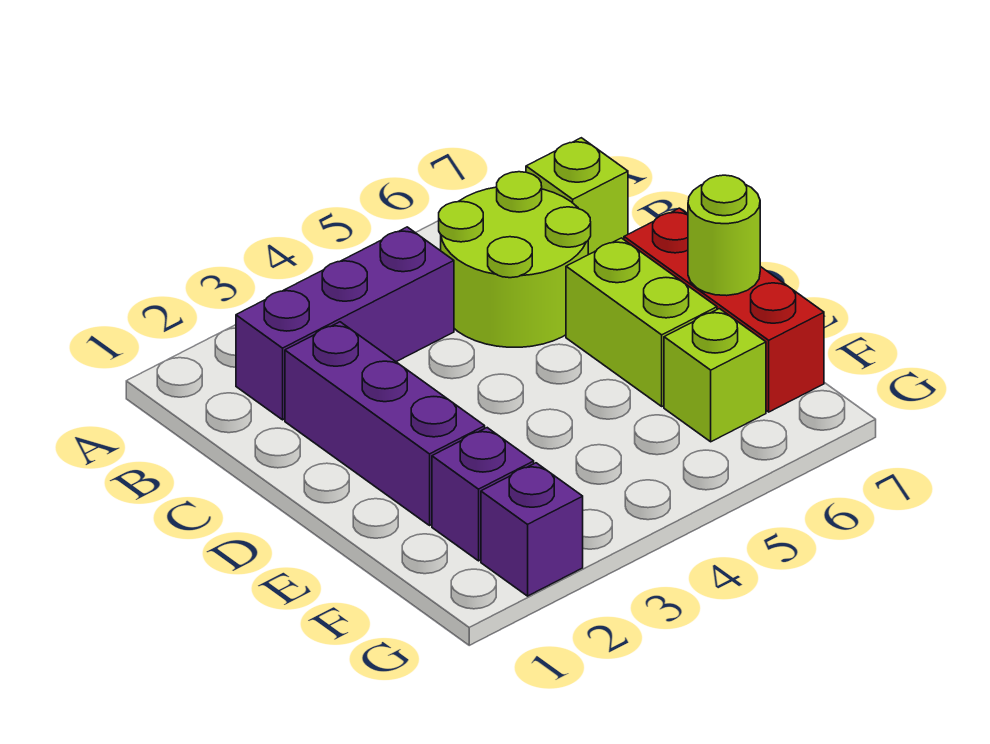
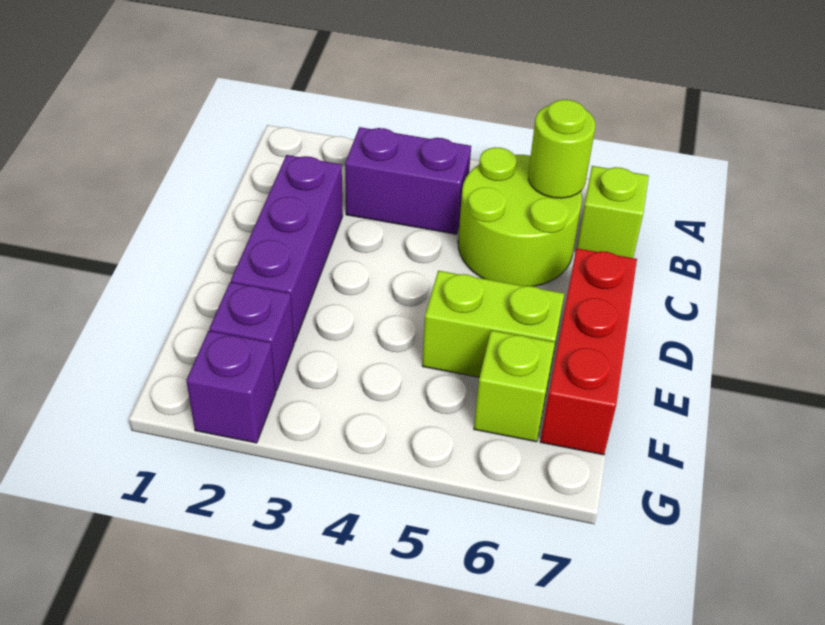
purple 1x3 brick [236,227,454,420] -> purple 1x2 brick [345,127,471,234]
lime 1x2 brick [566,238,717,406] -> lime 1x2 brick turned to [422,271,564,381]
lime 1x1 round brick [688,175,760,296] -> lime 1x1 round brick moved to [528,100,595,198]

